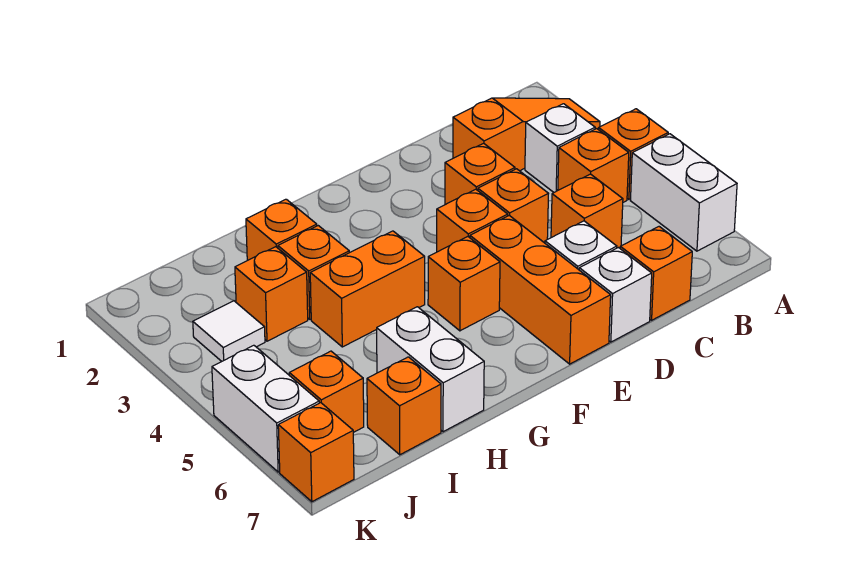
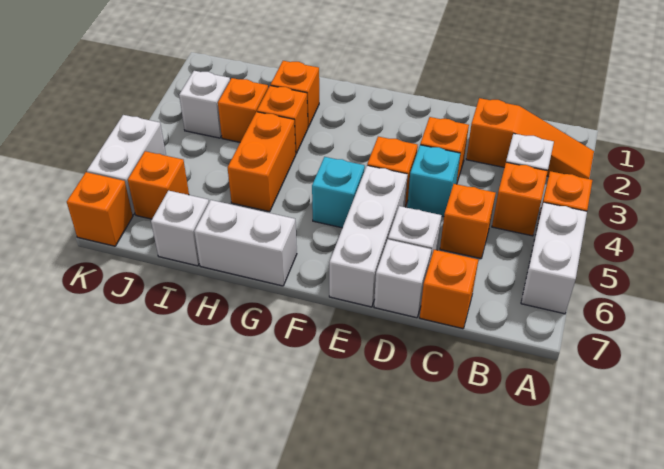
orange 1x1 brick [478,169,549,243] -> cyan 1x1 brick [407,145,460,217]
orange 1x3 brick [470,215,611,364] -> white 1x3 brick [329,166,408,307]
orange 1x1 brick [428,237,500,331] -> cyan 1x1 brick [312,157,365,228]
orange 1x2 brick [310,231,425,347] -> orange 1x2 brick turned to [227,112,296,212]
white 1x2 brick [377,307,484,432] -> white 1x2 brick turned to [194,200,297,286]
orange 1x1 brick [367,357,441,455] -> white 1x1 brick [151,191,209,266]
white 1x1 tile [193,301,265,361] -> white 1x1 brick [179,71,230,138]

